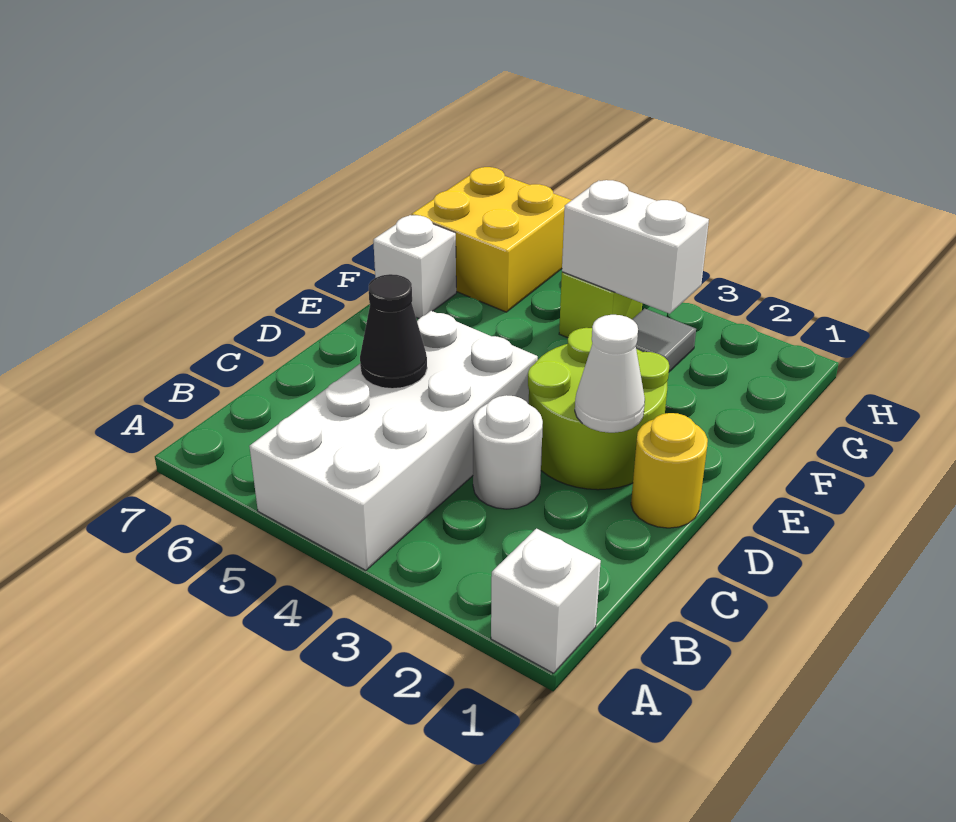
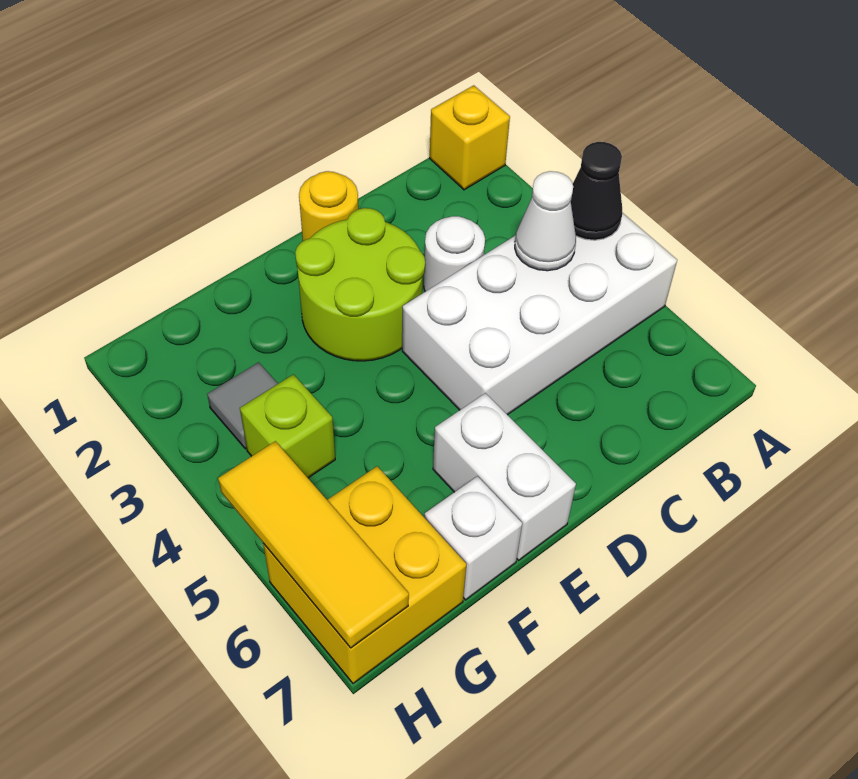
white 1x1 brick [491,529,601,673] -> yellow 1x1 brick [430,85,510,190]
black 1x1 cone [360,274,427,389] -> black 1x1 cone moved to [571,142,622,240]
white 1x1 cone [575,315,645,433] -> white 1x1 cone moved to [515,171,576,271]
white 1x2 brick [562,180,709,314] -> white 1x2 brick moved to [433,393,576,560]
none -> yellow 1x3 tile [218,441,409,648]

